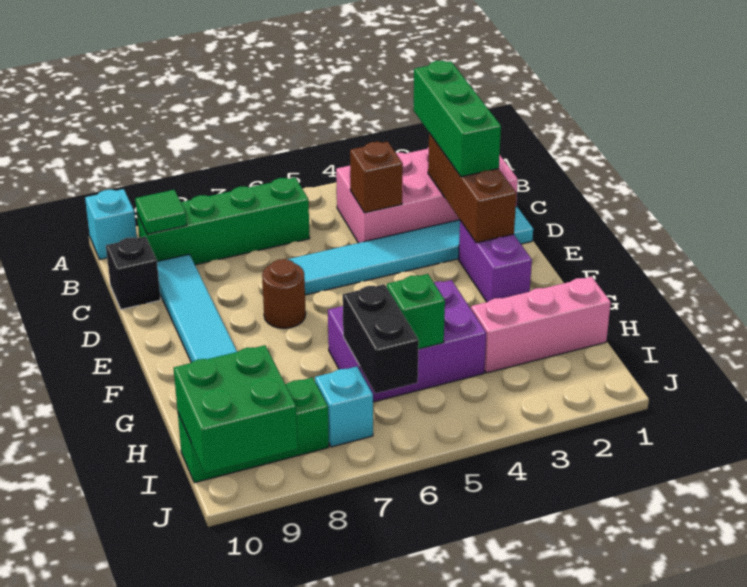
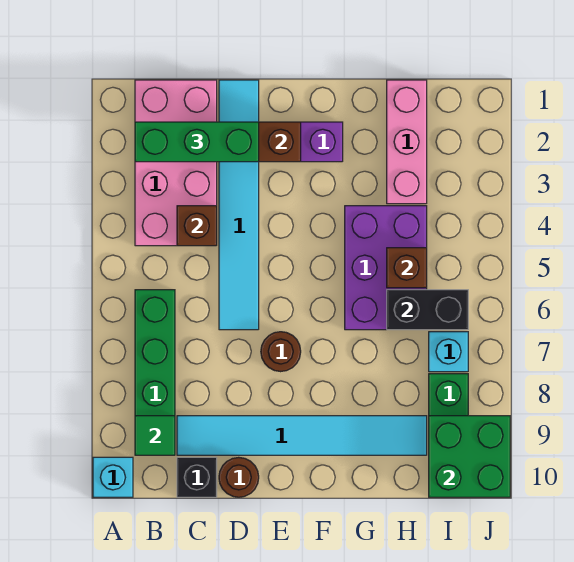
none -> brown 1x1 round brick [219,457,259,497]
green 1x1 brick [387,274,445,349] -> brown 1x1 brick [387,248,427,288]

